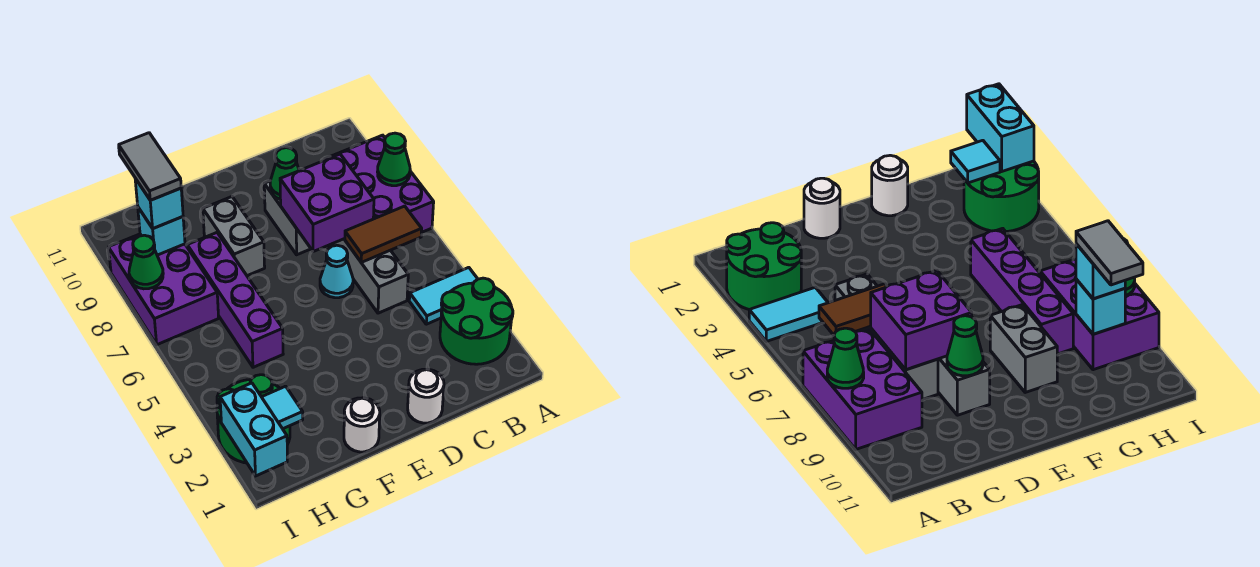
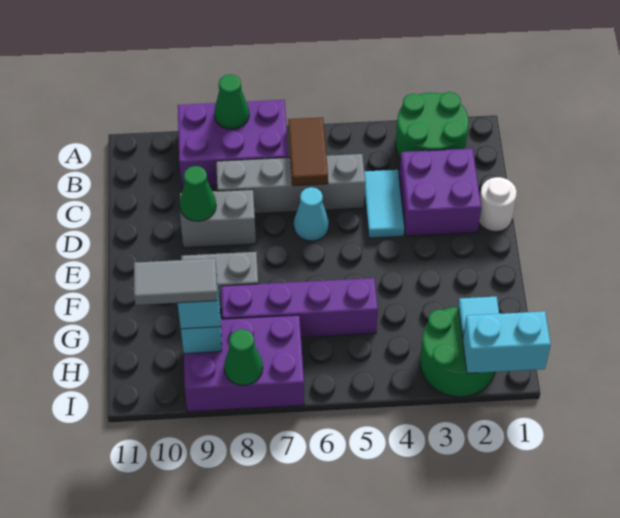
cyan 1x2 tile [409,267,477,324] -> cyan 1x2 tile moved to [364,170,405,238]
purple 2x2 brick [280,154,374,251] -> purple 2x2 brick moved to [399,148,481,236]
white 1x1 round brick [344,398,380,452] -> none

